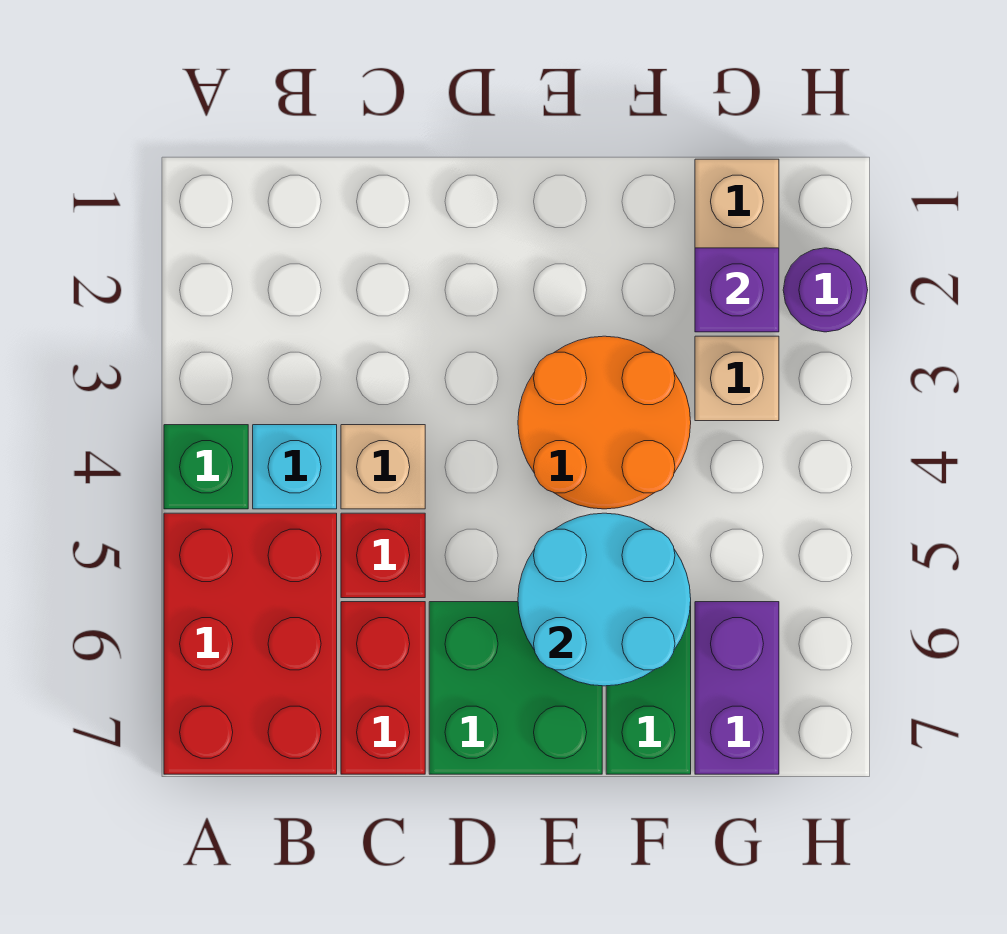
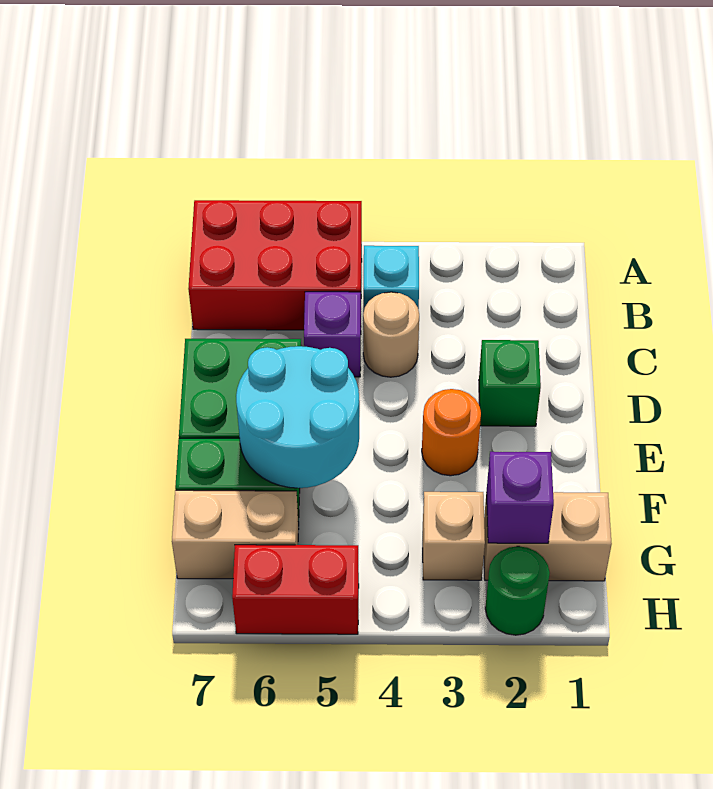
green 1x1 brick [164,425,248,509] -> green 1x1 brick moved to [479,340,541,426]
tan 1x1 brick [341,425,425,509] -> tan 1x1 round brick [363,292,419,377]
red 1x1 brick [341,513,425,598] -> purple 1x1 brick [304,292,361,377]
red 1x2 brick [341,602,425,774] -> red 1x2 brick moved to [232,545,359,634]
orange 2x2 round brick [518,336,691,509] -> orange 1x1 round brick [422,389,481,476]
purple 1x2 brick [695,602,779,774] -> tan 1x2 brick [172,490,299,579]
purple 1x1 round brick [783,248,868,332] -> green 1x1 round brick [485,546,550,635]

